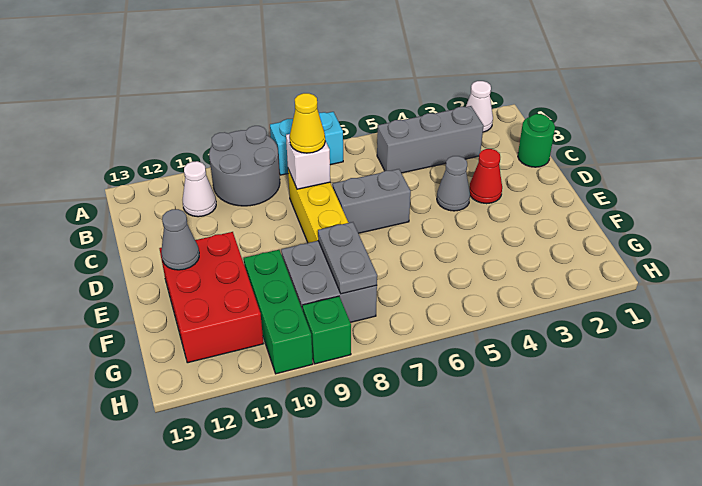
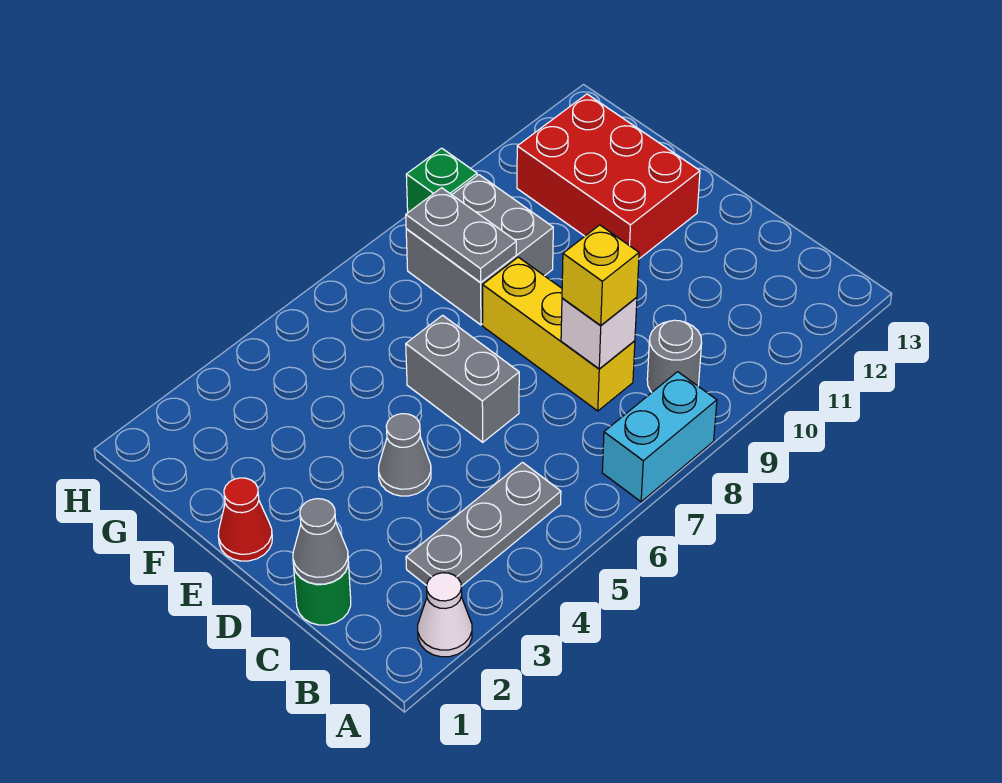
grey 2x2 round brick [209,126,280,206] -> grey 1x1 round brick [647,320,702,392]
grey 1x3 brick [377,106,484,173] -> grey 1x3 plate [406,462,561,586]
white 1x1 cone [183,161,216,217] -> none
yellow 1x1 cone [290,93,325,153] -> yellow 1x1 brick [562,225,639,326]
red 1x1 cone [469,149,502,204] -> red 1x1 cone moved to [218,478,272,561]
grey 1x2 brick [332,169,411,233] -> grey 1x2 brick turned to [406,315,519,442]
grey 1x1 cone [161,209,199,270] -> grey 1x1 cone moved to [293,499,348,584]
green 1x3 brick [244,250,313,374] -> none

